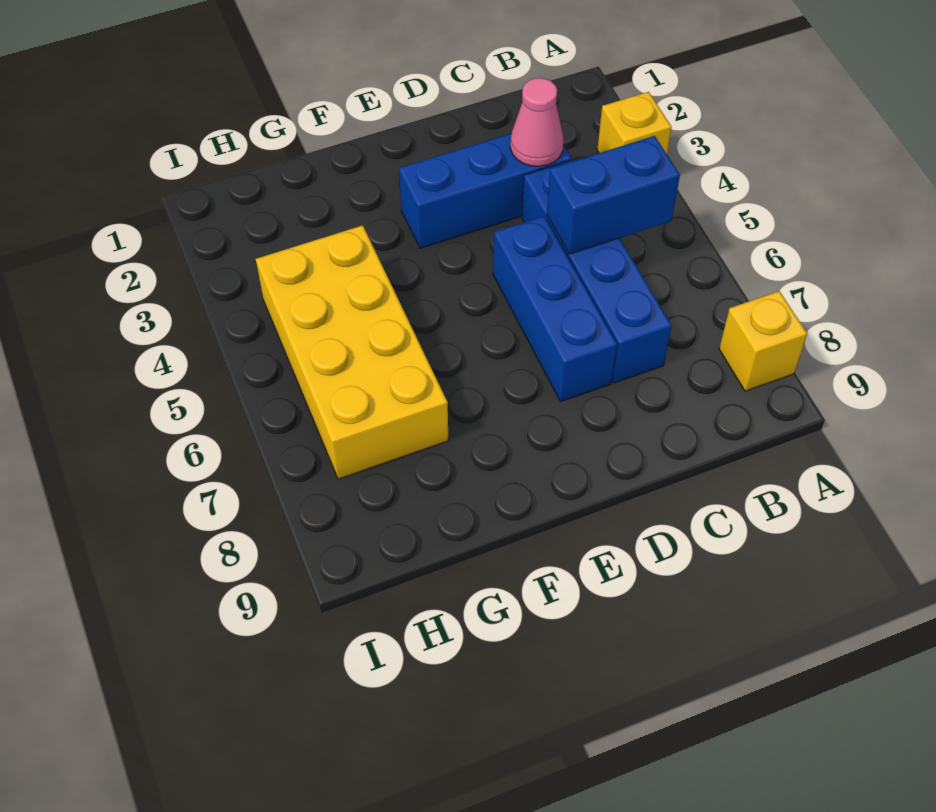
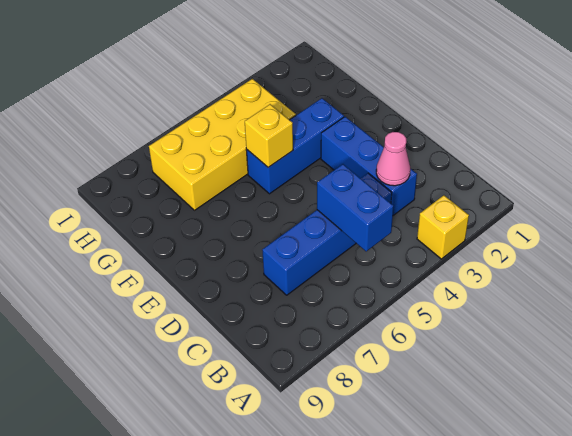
yellow 1x1 brick [719,291,807,391] -> yellow 1x1 brick moved to [245,104,293,167]
blue 1x3 brick [493,216,617,402] -> blue 1x3 brick moved to [246,98,344,194]

